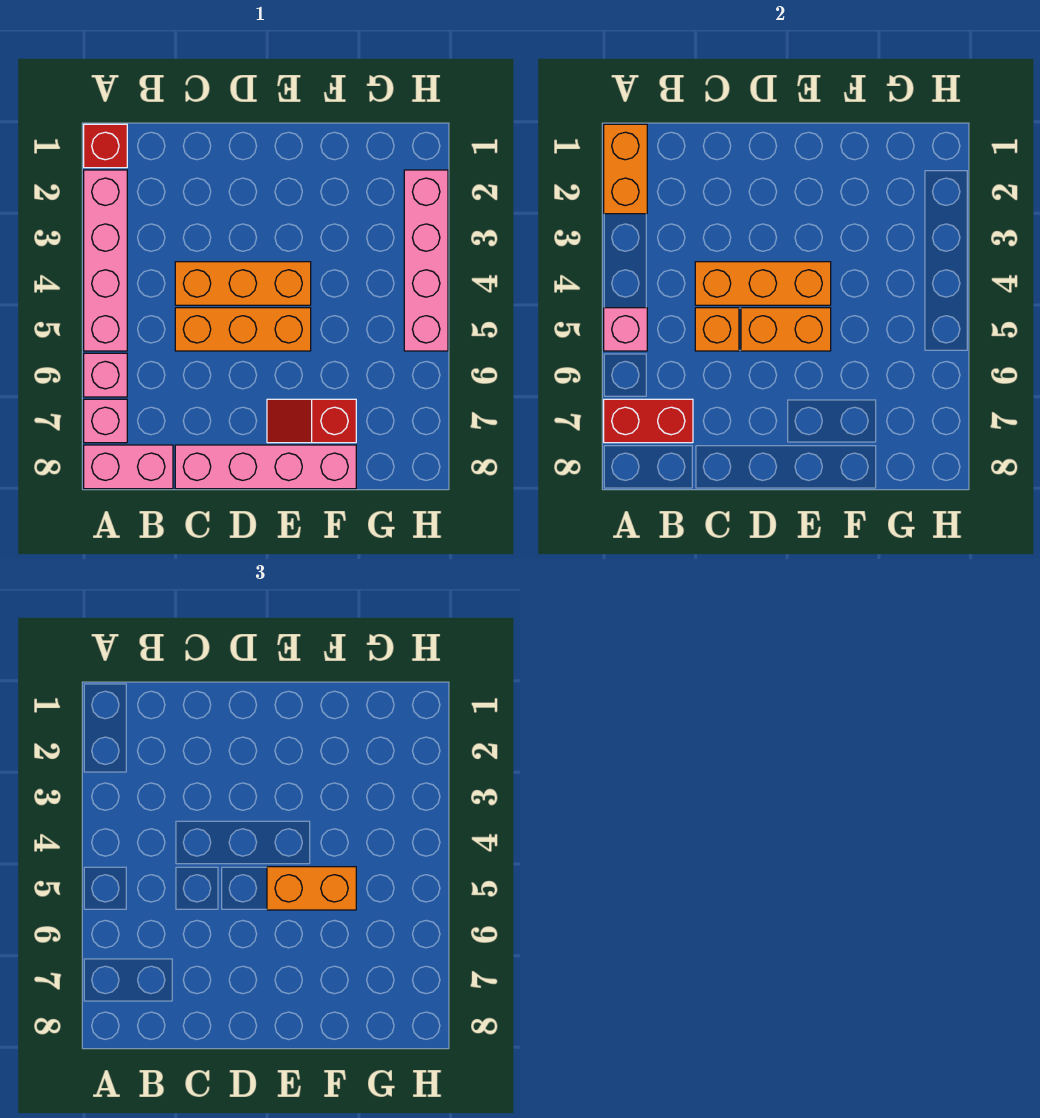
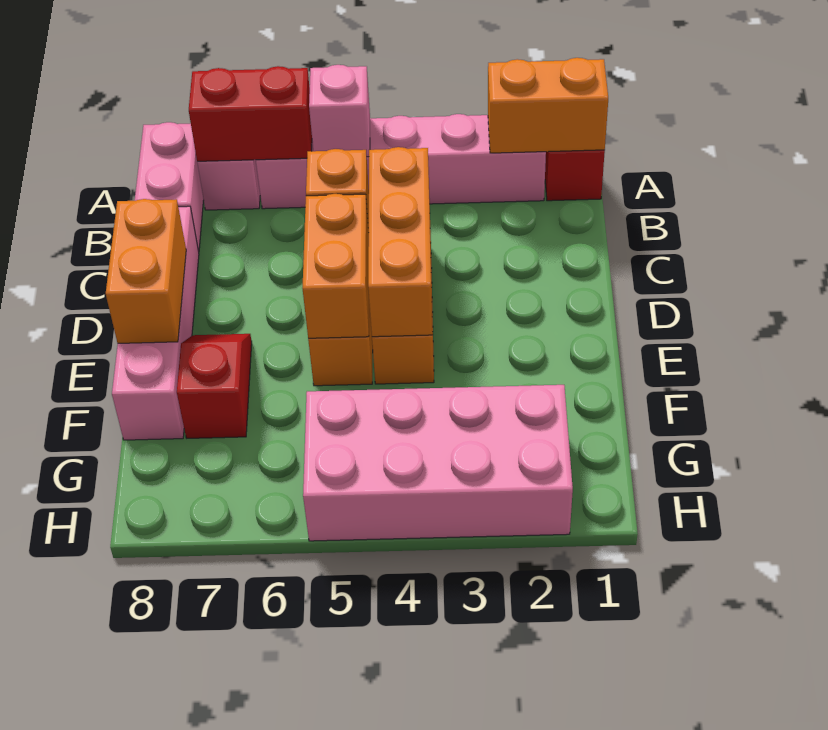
red 1x2 brick [604,399,693,443] -> red 1x2 brick turned to [189,66,312,161]
orange 1x2 brick [267,867,356,910] -> orange 1x2 brick moved to [106,199,186,343]
pink 1x4 brick [404,170,448,351] -> pink 2x4 brick [303,385,573,541]

